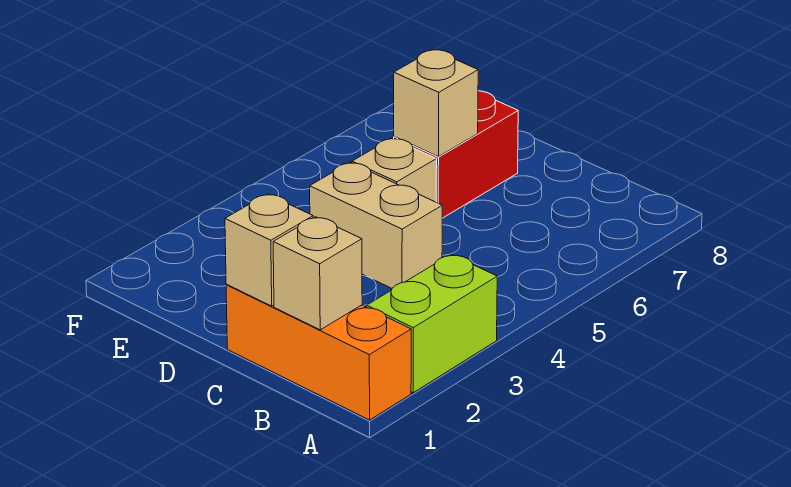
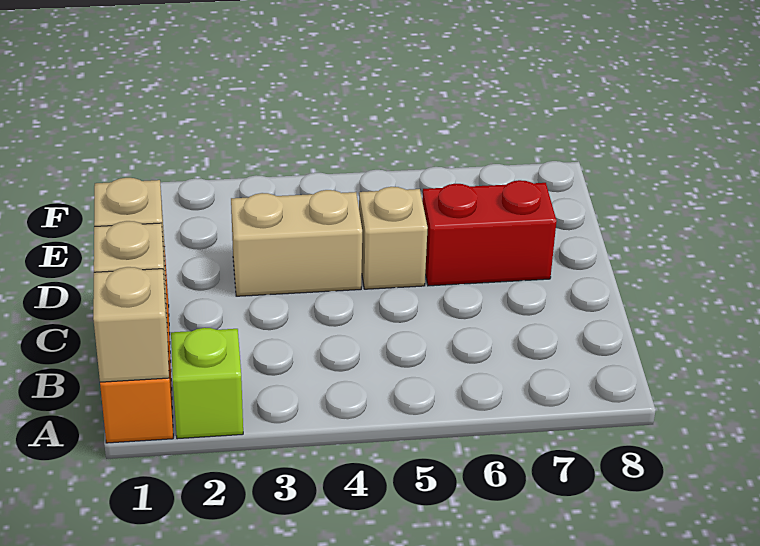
lime 1x2 brick [367,254,497,393] -> lime 1x1 brick [171,328,243,439]
tan 1x2 brick [310,163,442,288] -> tan 1x2 brick turned to [231,190,362,296]
tan 1x1 brick [394,50,478,157] -> tan 1x1 brick moved to [93,267,169,382]

